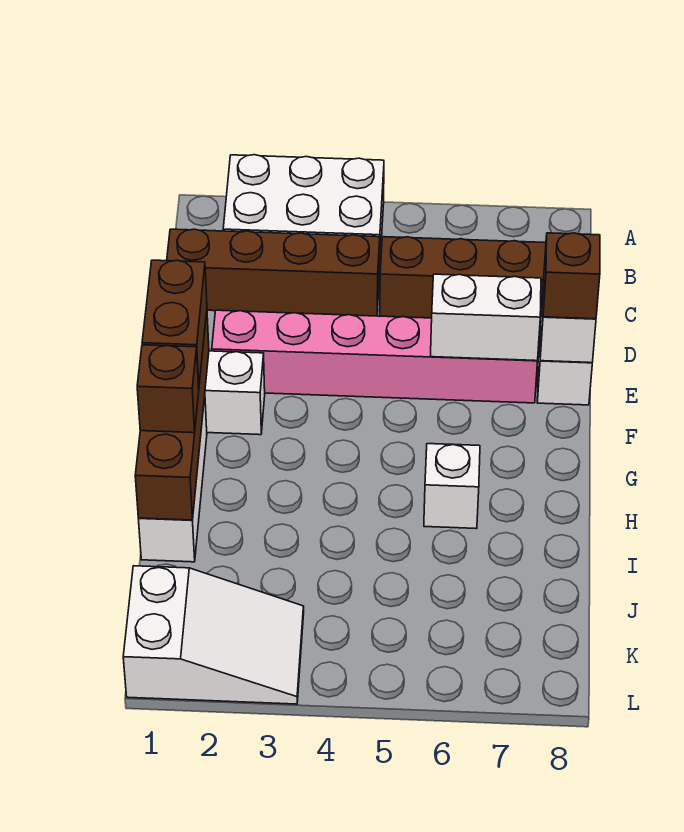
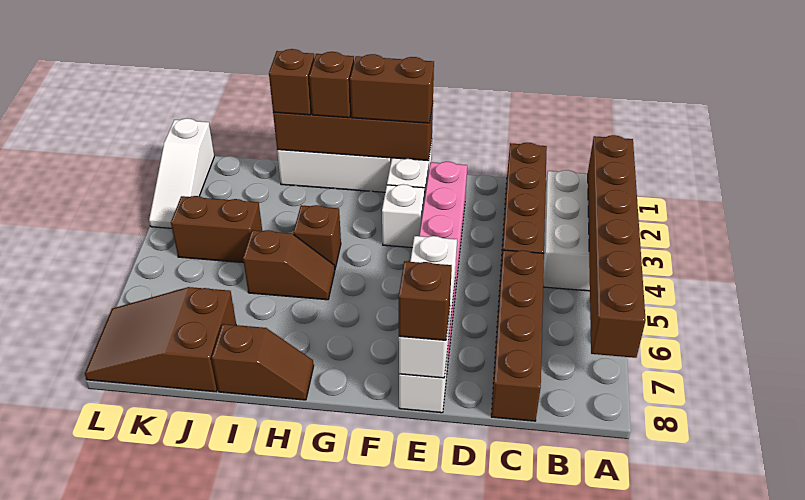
none -> brown 1x6 brick [588,135,646,358]
none -> brown 1x1 brick [293,205,341,268]
none -> brown 1x2 slope [243,230,335,300]
white 1x1 brick [424,444,480,529] -> white 1x1 brick moved to [382,184,425,248]
none -> brown 1x2 slope [212,324,314,400]
none -> brown 1x1 brick [269,49,314,115]
none -> brown 1x2 brick [171,196,262,263]
none -> brown 2x3 slope [85,287,236,392]
white 2x3 slope [123,566,304,704] -> white 1x3 slope [149,118,214,228]

